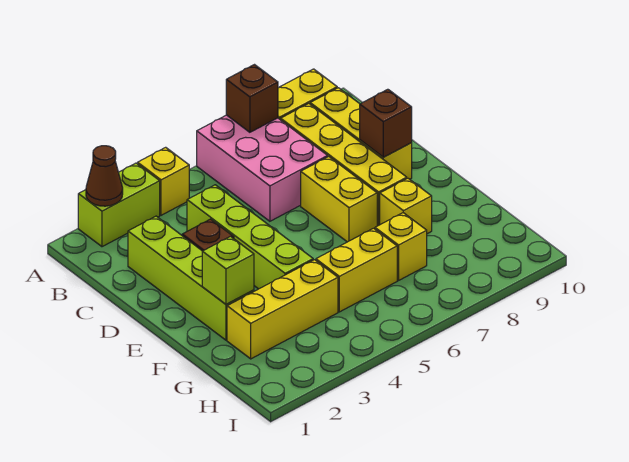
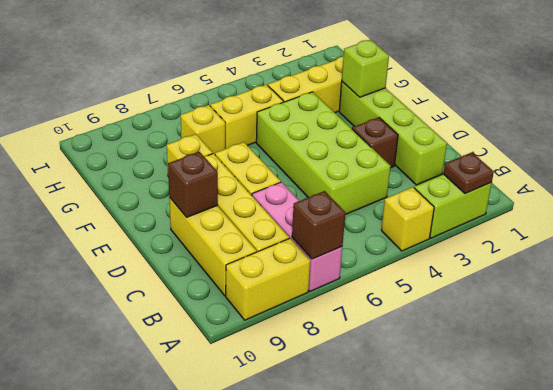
brown 1x1 cone [86,146,123,206] -> brown 1x1 plate [443,152,494,194]
pink 2x3 brick [197,115,328,221] -> pink 1x3 brick [252,182,342,291]
lime 1x4 brick [187,185,313,289] -> lime 2x4 brick [256,92,390,215]

